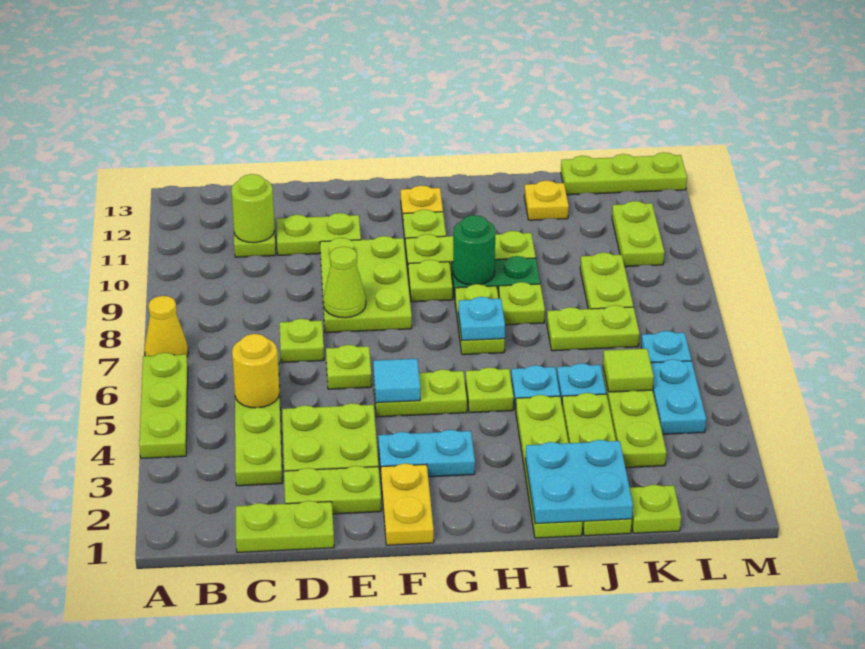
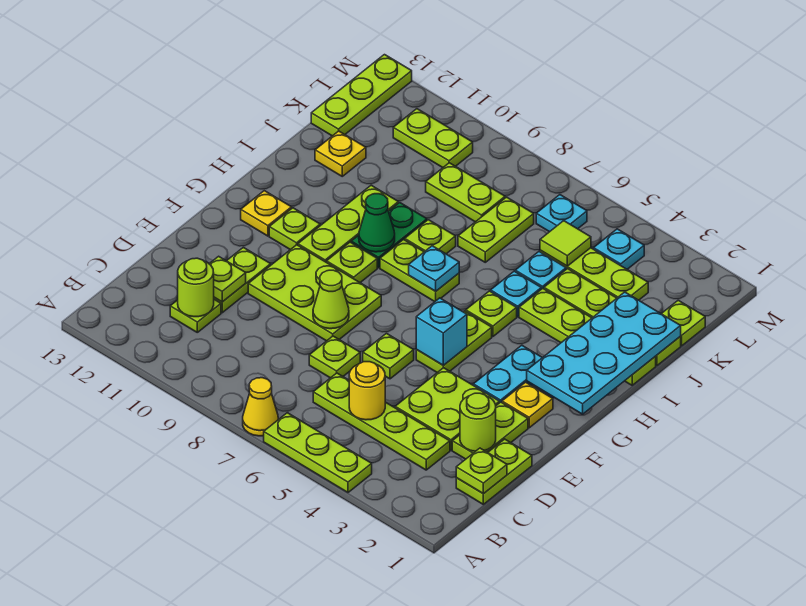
none -> lime 1x1 plate [456,448,507,494]
none -> lime 1x1 round brick [460,393,496,451]
none -> lime 1x1 plate [210,256,246,302]
yellow 1x2 plate [381,463,434,545] -> yellow 1x1 plate [502,382,553,428]
cyan 1x1 tile [373,359,420,403] -> cyan 1x1 brick [416,298,467,365]
green 1x1 round brick [453,215,495,285] -> green 1x1 cone [359,194,395,252]
cyan 2x2 plate [526,440,633,524] -> cyan 2x4 plate [527,292,681,414]
cyan 1x2 plate [651,359,706,434] -> cyan 1x1 plate [594,229,644,269]

